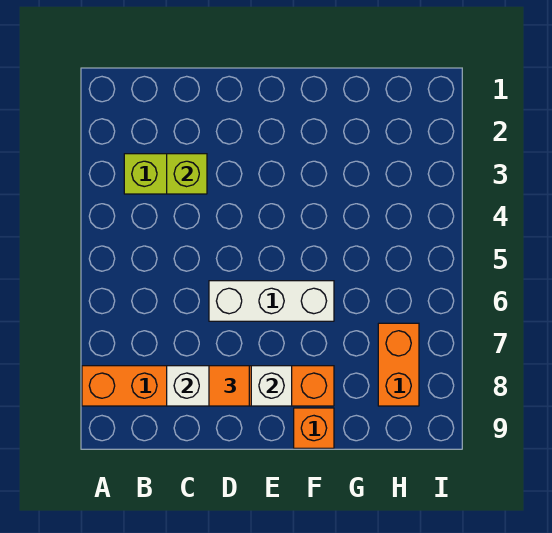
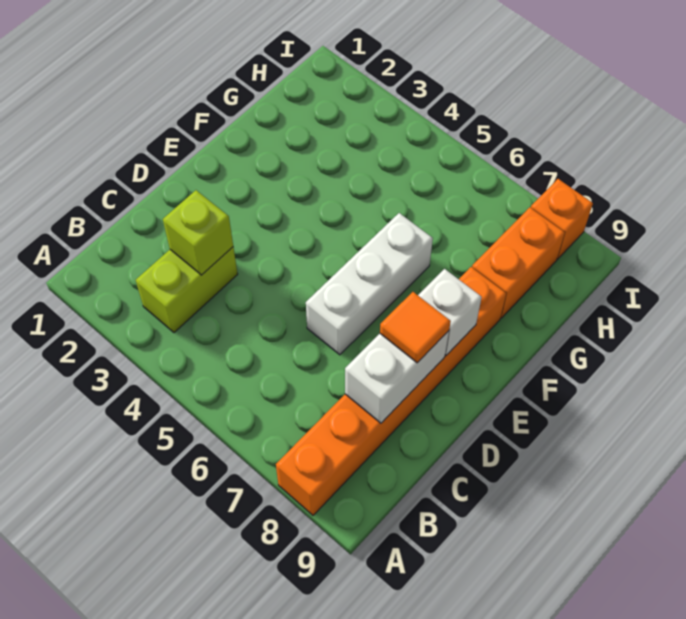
orange 1x1 brick [294,408,334,448] -> orange 1x1 brick moved to [531,179,593,259]
orange 1x2 brick [378,323,419,406] -> orange 1x2 brick turned to [472,207,565,318]

